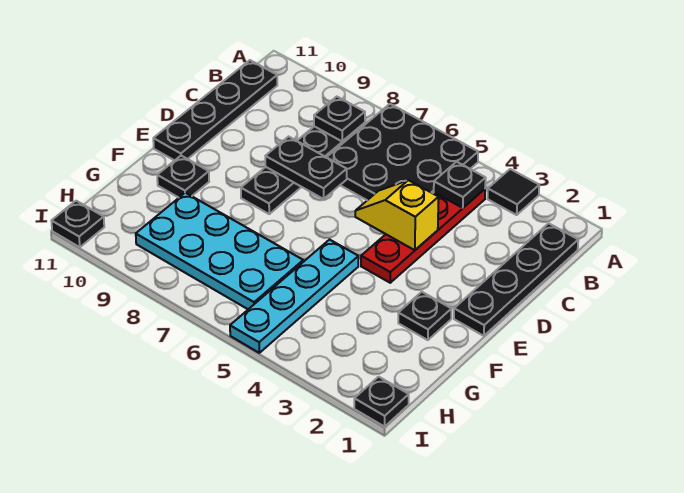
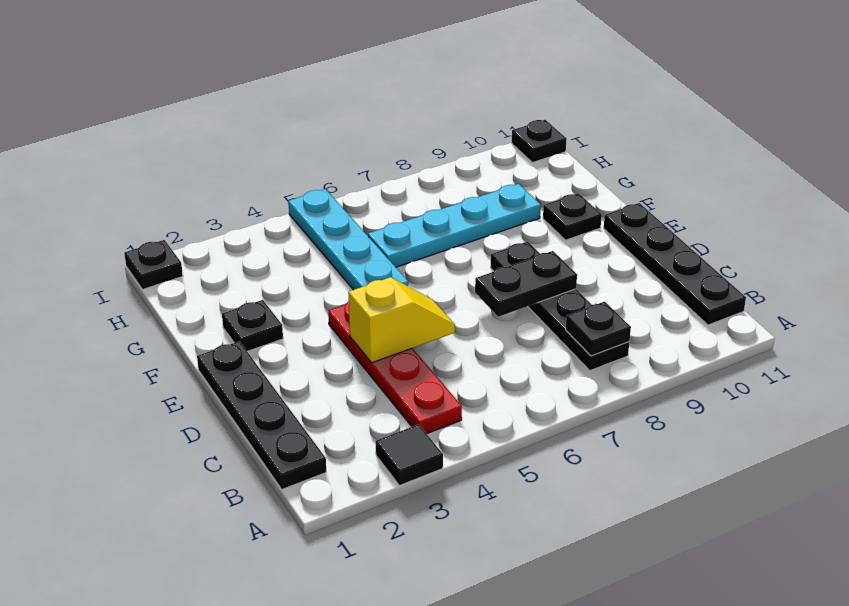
black 3x3 plate [327,104,478,200] -> none
black 1x1 plate [434,162,486,208] -> none
cyan 2x4 plate [136,193,303,309] -> cyan 1x4 plate [368,184,541,267]

